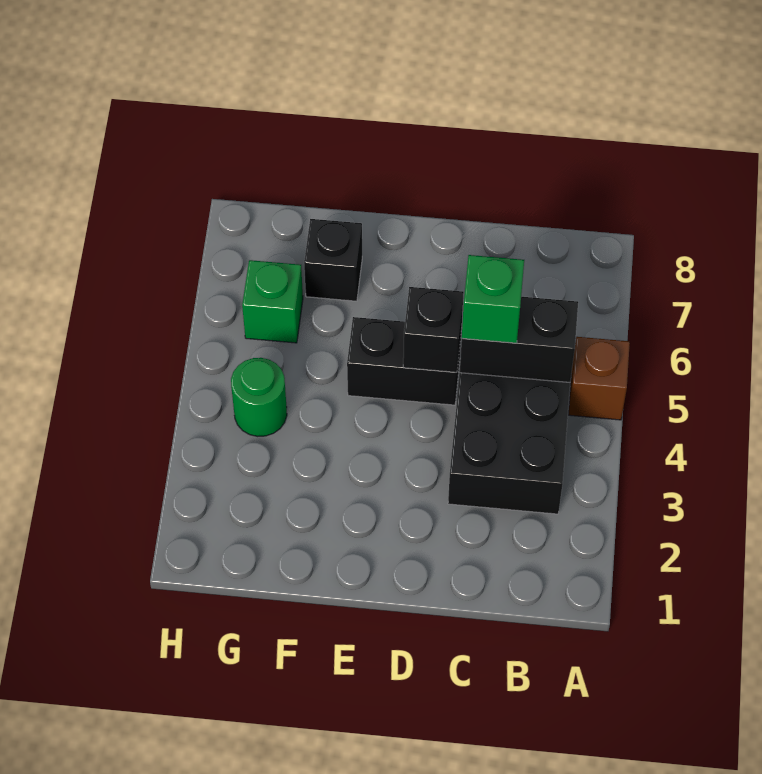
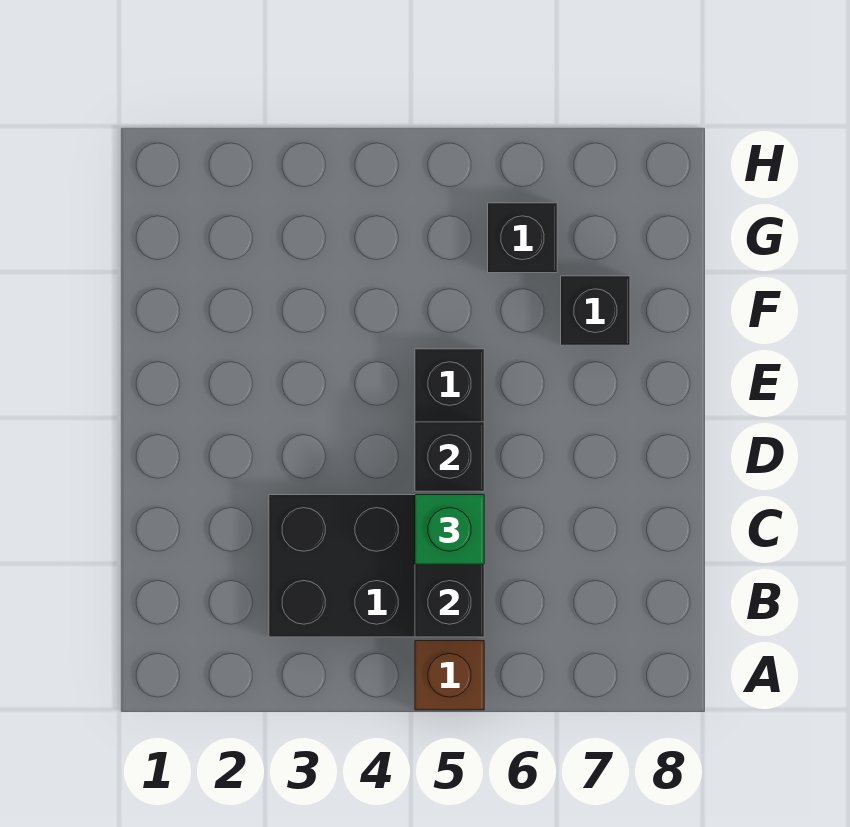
green 1x1 round brick [231,358,287,436] -> none
green 1x1 brick [242,260,303,343] -> black 1x1 brick [488,203,557,273]

